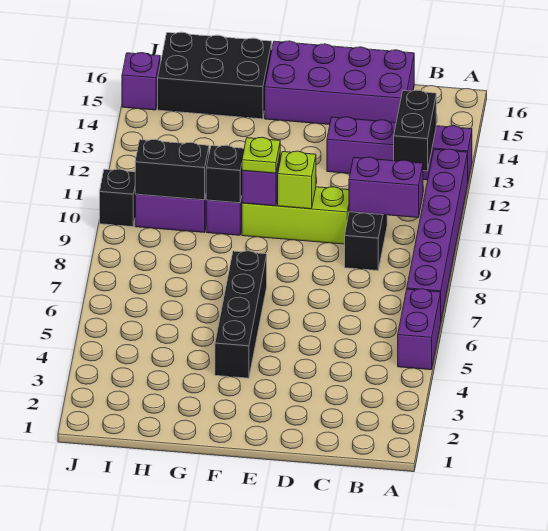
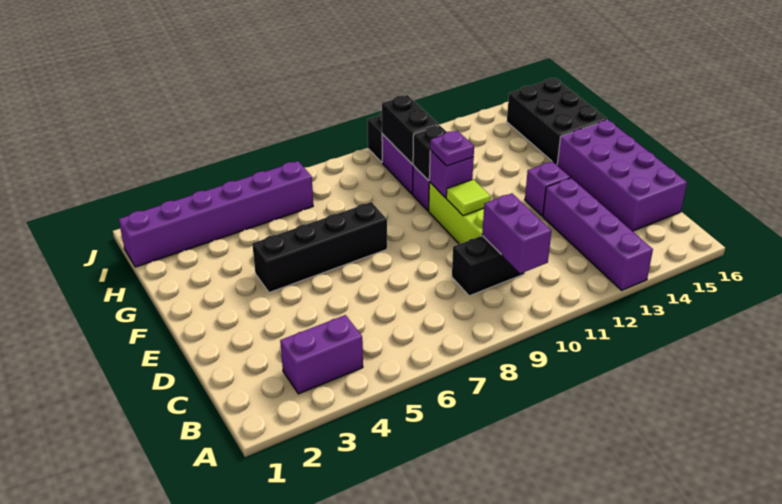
purple 1x2 brick [398,289,441,370] -> purple 1x2 brick moved to [280,315,363,394]
purple 1x6 brick [407,149,468,319] -> purple 1x6 brick moved to [119,161,313,267]
black 1x2 brick [394,90,436,171] -> none
lime 1x1 brick [278,151,316,209] -> lime 1x1 tile [446,179,490,216]
lime 1x1 plate [242,137,280,173] -> purple 1x1 plate [430,131,474,166]
purple 1x1 brick [122,53,160,110] -> purple 1x1 brick moved to [525,162,570,216]

